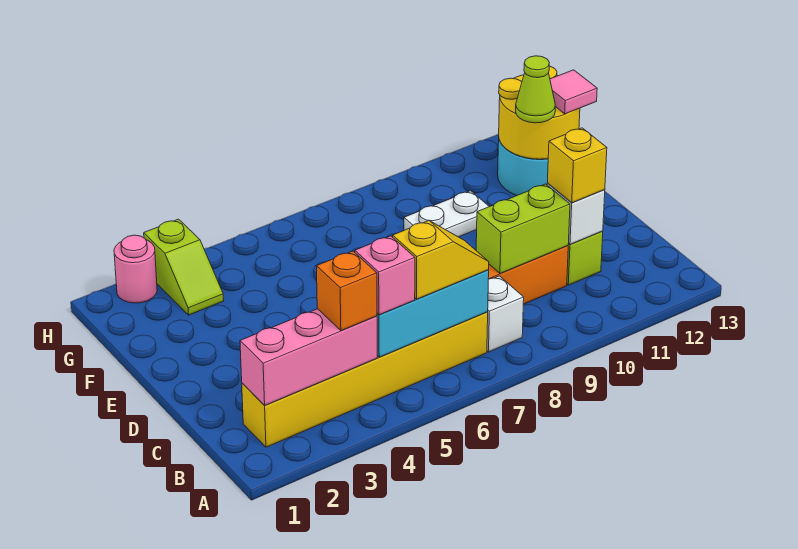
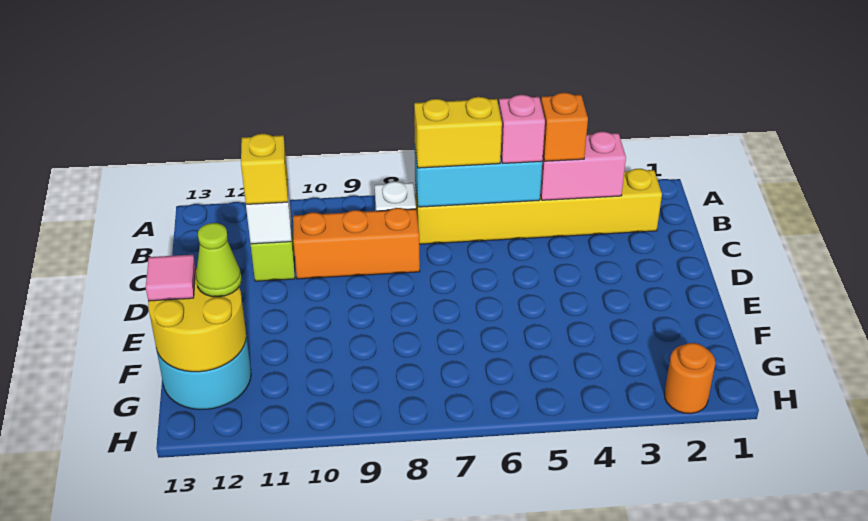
pink 1x3 brick [240,309,377,405] -> pink 1x2 brick [540,132,626,200]
yellow 1x2 slope [393,221,489,299] -> yellow 1x2 brick [414,97,502,168]
lime 1x2 brick [476,184,570,273] -> none
white 1x2 plate [404,191,489,237] -> none
lime 1x2 slope [144,219,224,315] -> none
pink 1x1 round brick [114,235,157,303] -> orange 1x1 round brick [664,343,715,414]

